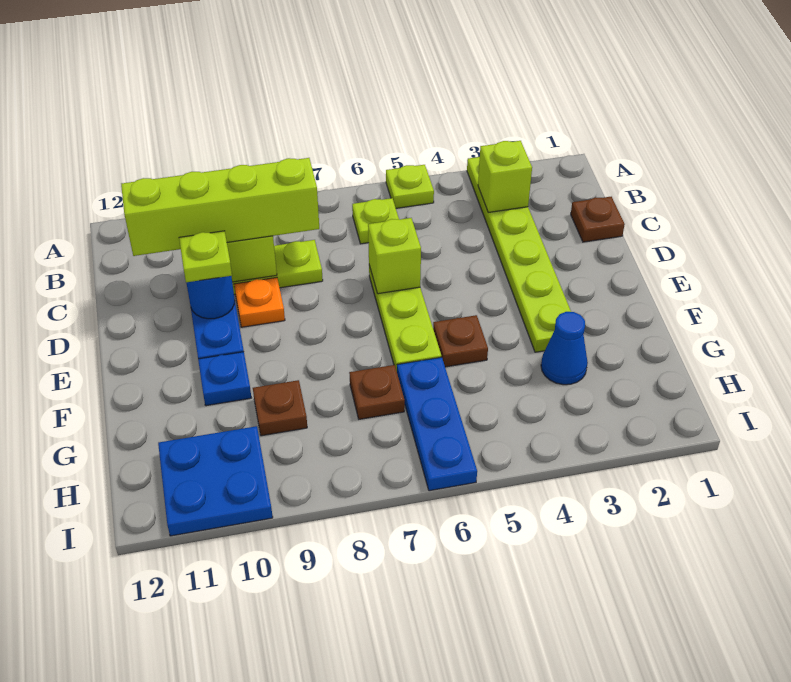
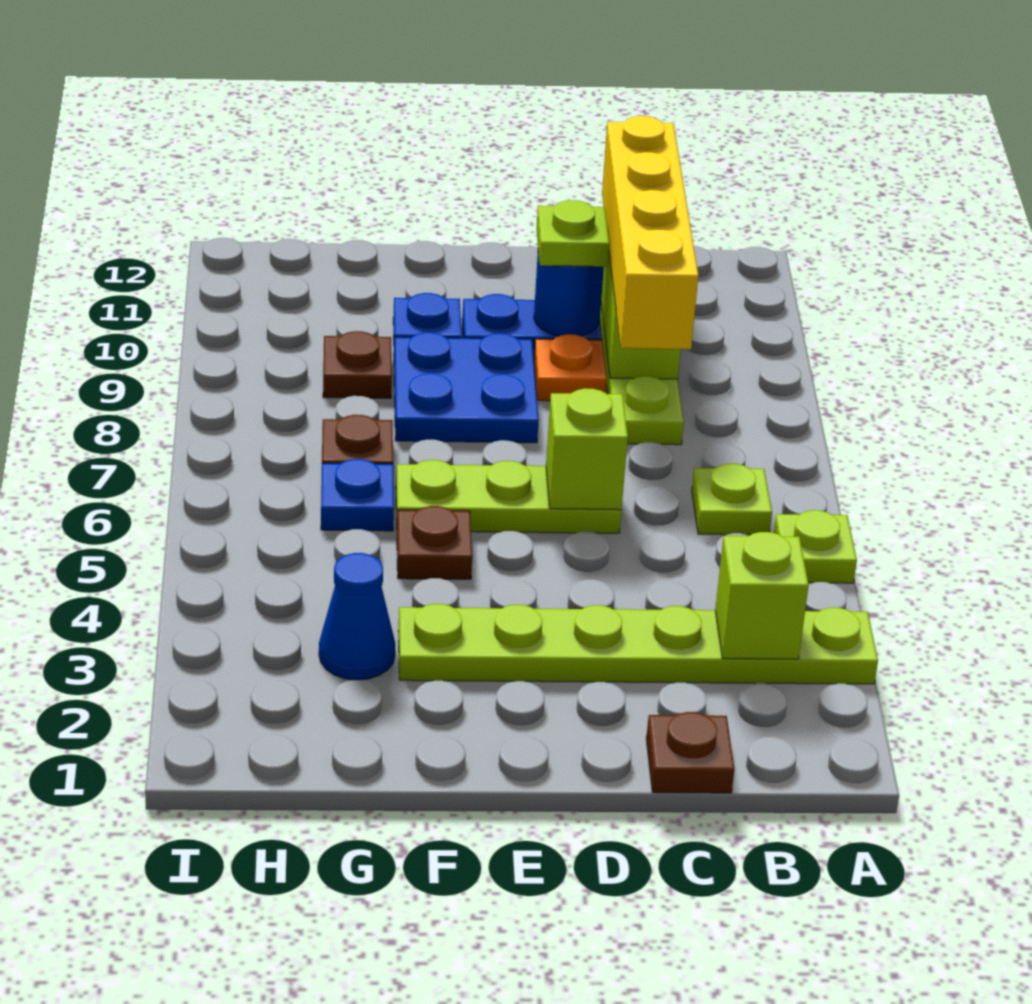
lime 1x4 brick [121,158,319,256] -> yellow 1x4 brick [602,116,698,349]
blue 1x3 plate [397,357,477,491] -> blue 1x1 plate [321,459,394,531]
blue 2x2 plate [158,426,273,536] -> blue 2x2 plate moved to [394,332,539,443]

